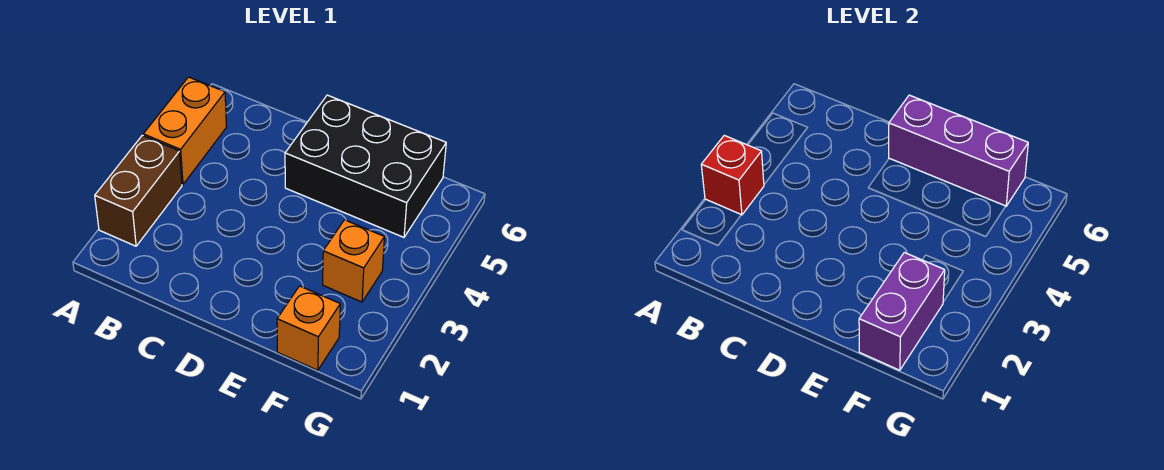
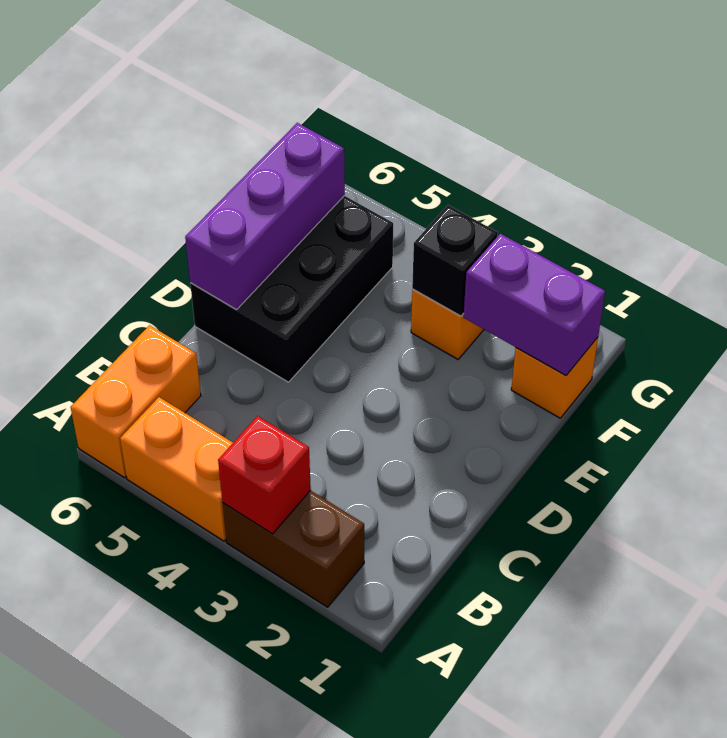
none -> orange 1x2 brick [71,325,201,478]
none -> black 1x1 brick [412,205,498,316]

